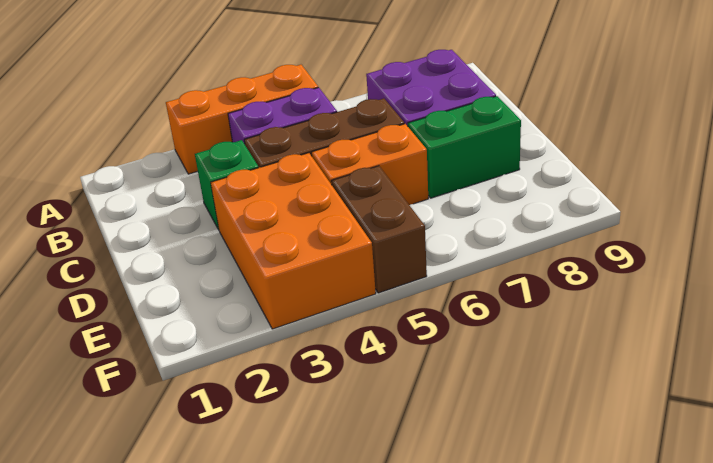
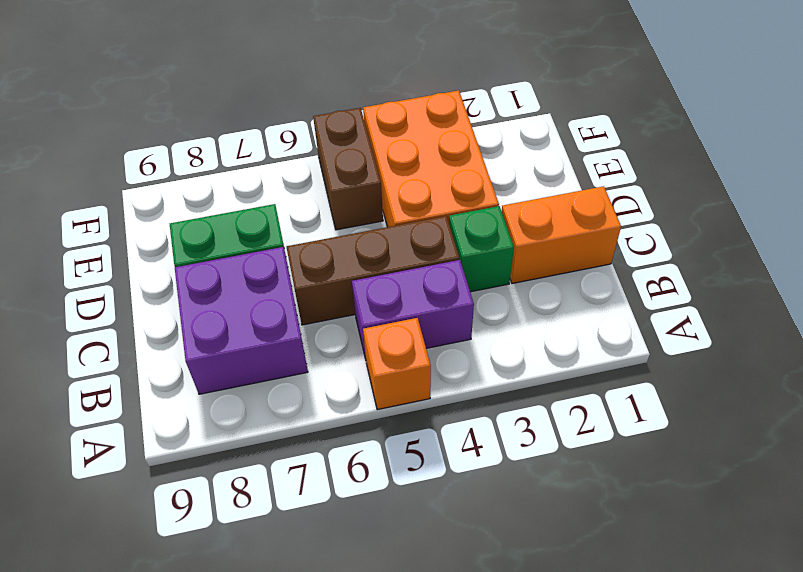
orange 1x3 brick [166,65,318,174] -> orange 1x1 brick [363,318,431,410]
orange 1x2 brick [311,124,428,205] -> orange 1x2 brick moved to [502,186,621,284]

